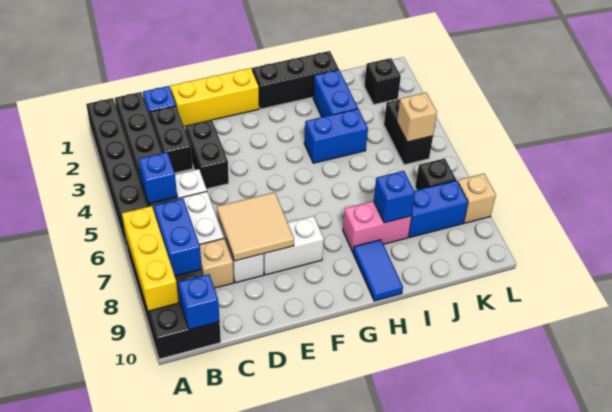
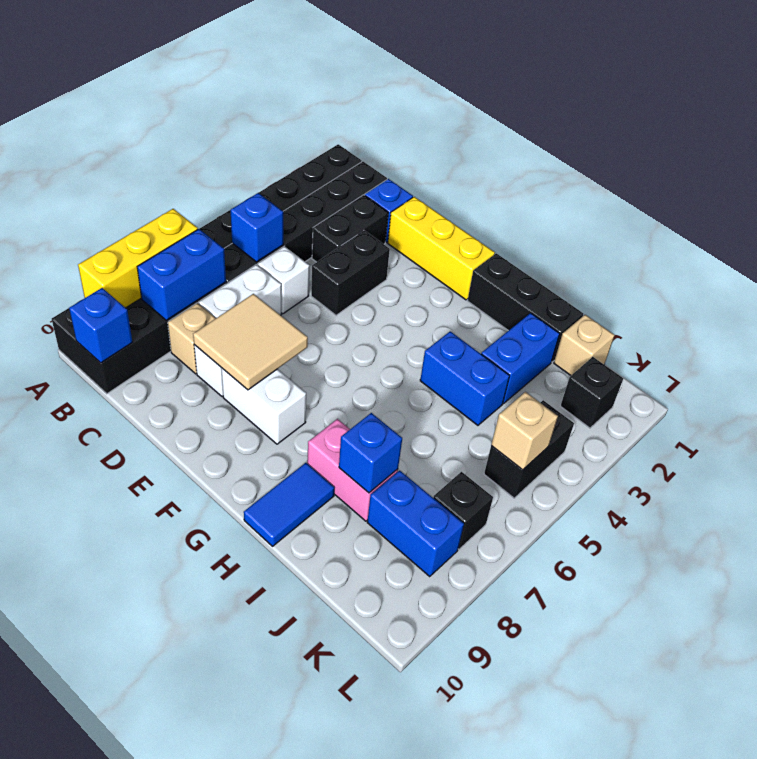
tan 1x1 brick [458,174,496,223] -> tan 1x1 brick moved to [554,315,615,375]

